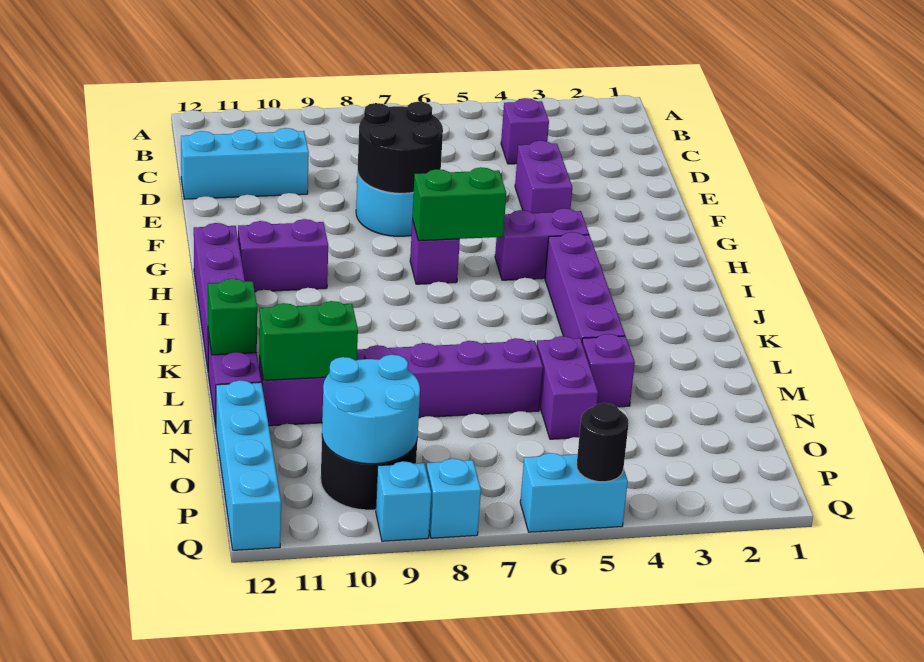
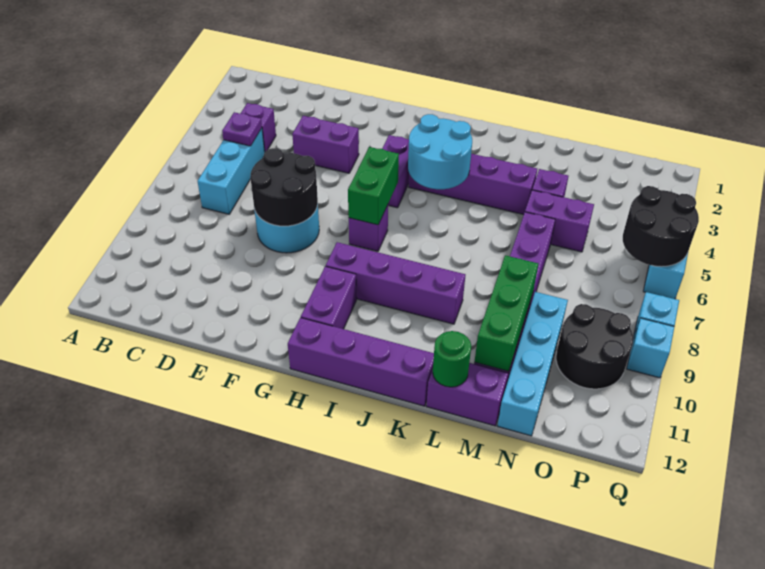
none -> purple 1x1 plate [222,112,262,146]
cyan 1x3 brick [181,128,309,199] -> cyan 1x3 brick moved to [197,128,265,214]
none -> purple 1x4 brick [326,242,465,324]
green 1x1 brick [208,279,257,355] -> green 1x1 round brick [433,331,471,387]
green 1x2 brick [259,301,358,380] -> green 1x3 brick [475,255,538,371]
cyan 1x4 brick [216,380,281,550] -> cyan 1x4 brick turned to [498,292,568,436]
cyan 2x2 round brick [322,355,420,464] -> cyan 2x2 round brick moved to [408,114,472,189]
black 1x1 round brick [577,403,629,482] -> black 2x2 round brick [623,186,699,267]

